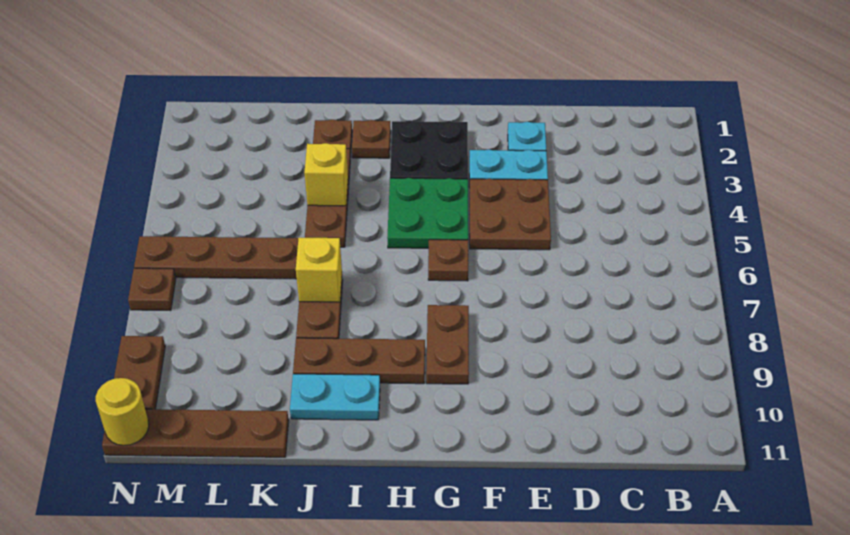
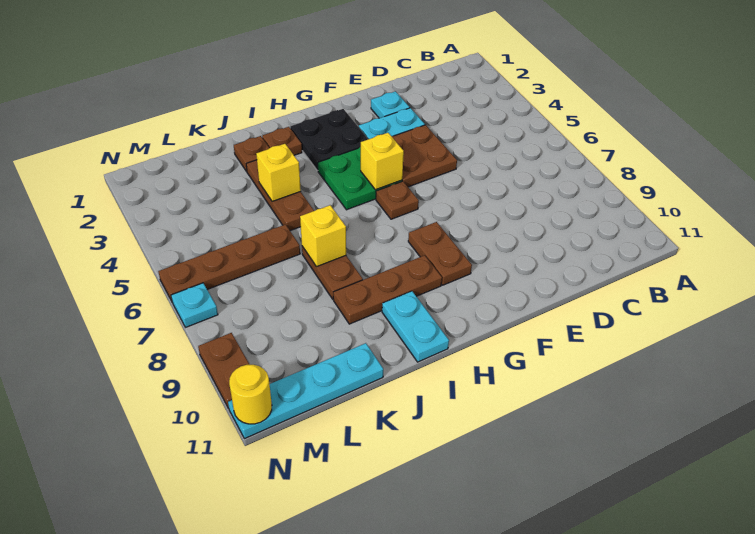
none -> yellow 1x1 brick [361,133,404,190]
cyan 1x2 plate [290,374,380,420] -> cyan 1x2 plate turned to [382,291,449,362]
brown 1x4 plate [102,409,289,457] -> cyan 1x4 plate [228,343,383,439]
brown 1x1 plate [128,268,176,311] -> cyan 1x1 plate [171,283,218,327]

